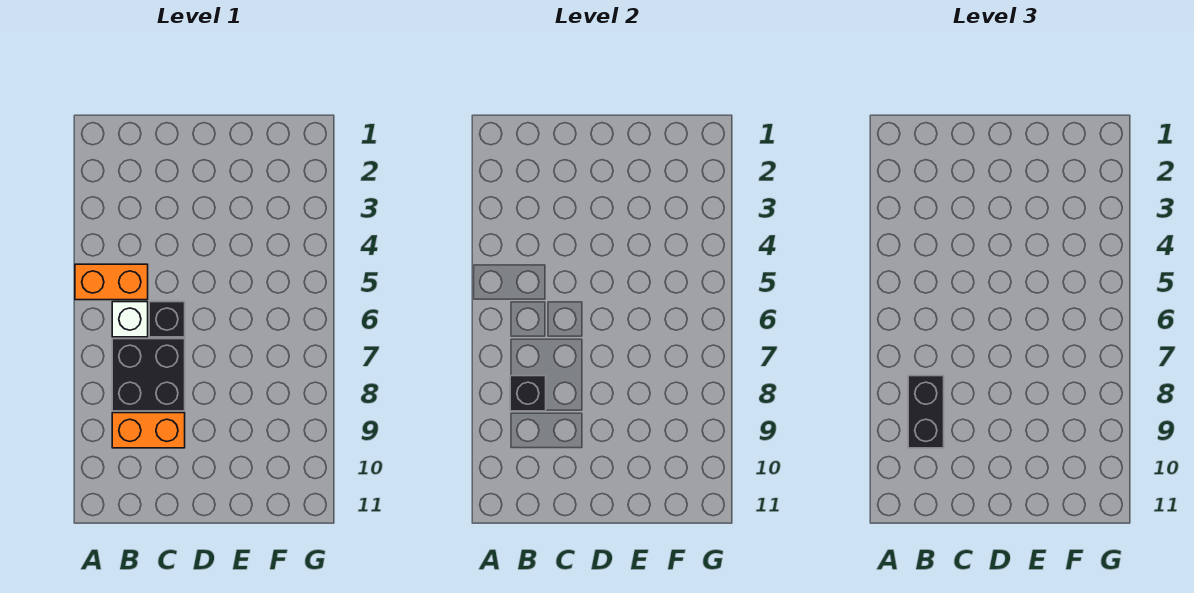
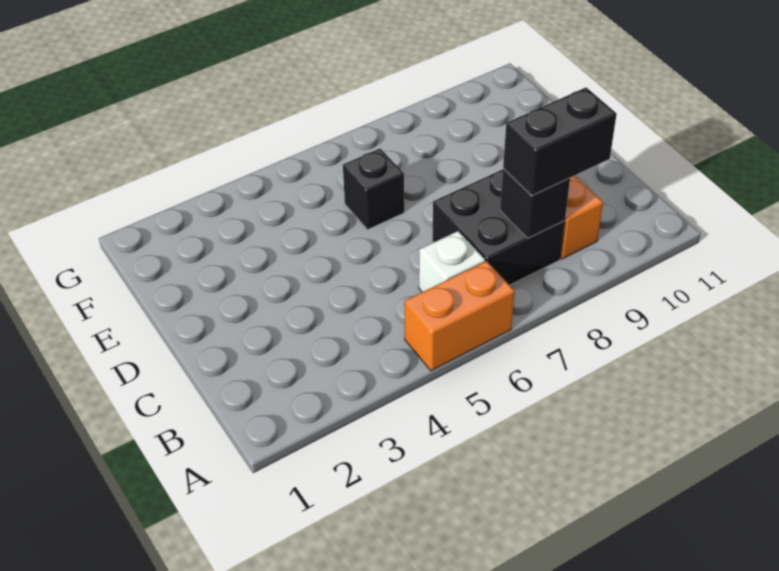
orange 1x2 brick [75,264,148,300] -> orange 1x2 brick turned to [404,261,515,371]
black 1x1 brick [149,302,185,337] -> black 1x1 brick moved to [343,149,404,230]

